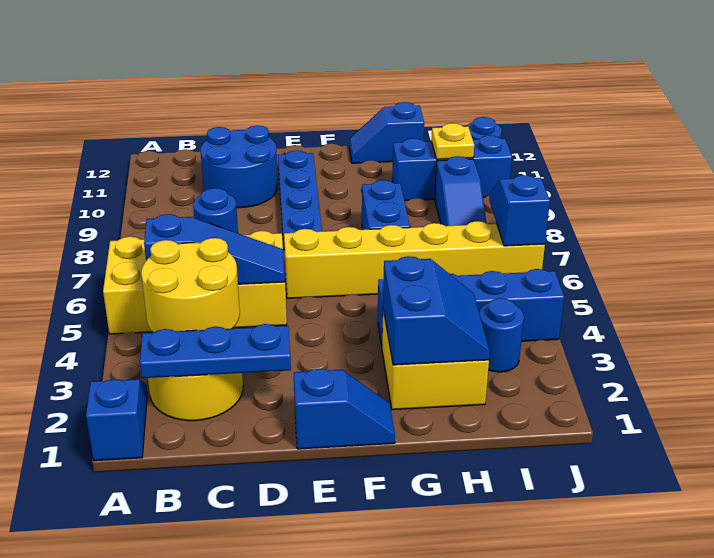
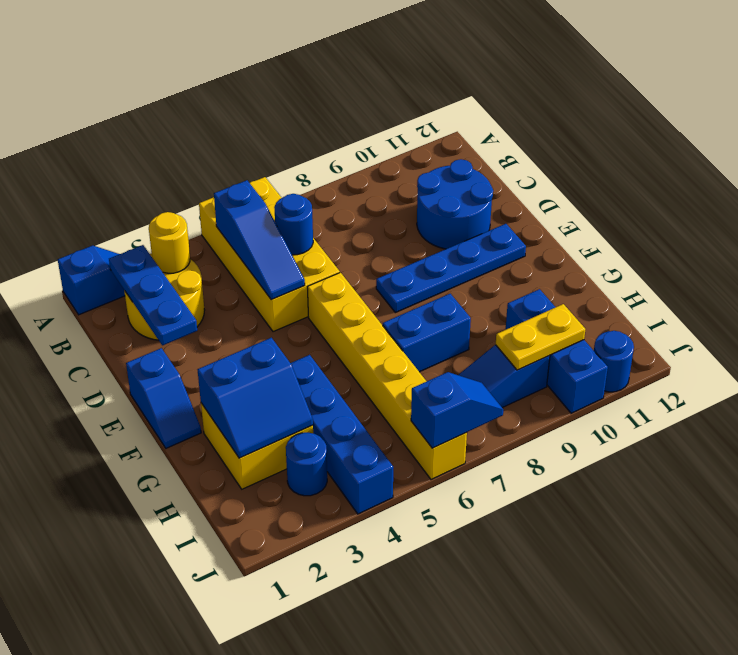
yellow 2x2 round brick [141,238,240,332] -> yellow 1x1 round brick [149,212,190,273]
blue 1x2 slope [349,102,424,163] -> none
yellow 1x1 plate [431,123,474,159] -> yellow 1x2 plate [496,304,585,370]

